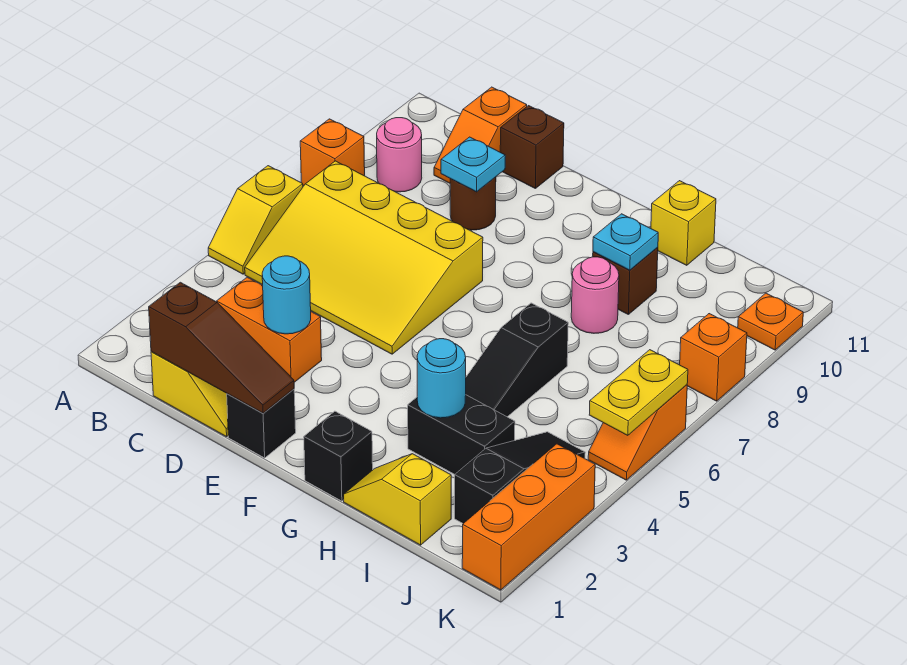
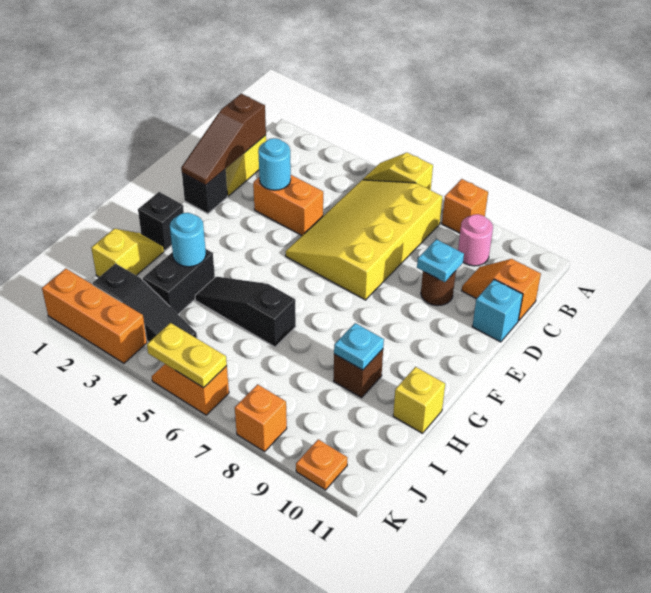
orange 1x2 brick [217,277,322,382] -> orange 1x2 brick turned to [253,175,323,235]
brown 1x1 brick [500,106,564,189] -> cyan 1x1 brick [472,280,523,342]
pink 1x1 round brick [571,257,619,333] -> none

